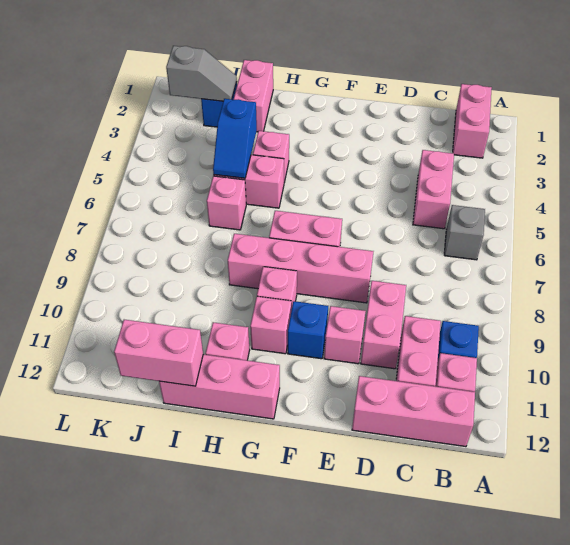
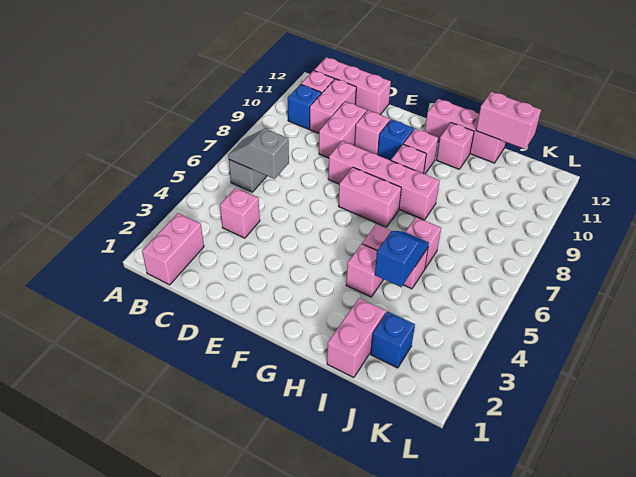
pink 1x2 brick [413,150,454,229] -> pink 1x1 brick [220,188,260,238]
grey 1x2 slope [166,46,237,101] -> grey 1x2 slope moved to [228,129,289,179]

